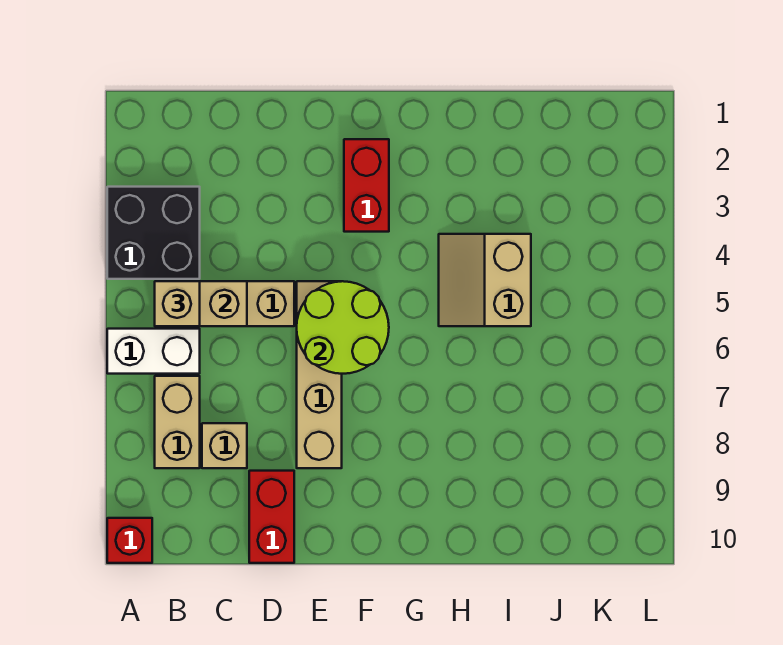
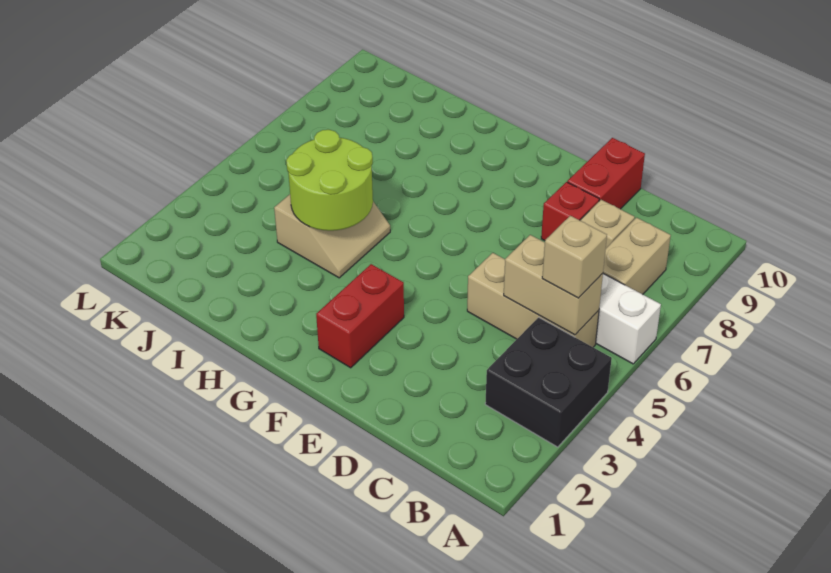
red 1x1 brick [107,518,152,563] -> red 1x1 brick moved to [541,182,599,241]
tan 1x4 brick [297,281,342,468] -> none
lime 2x2 round brick [297,281,389,374] -> lime 2x2 round brick moved to [286,130,373,231]

